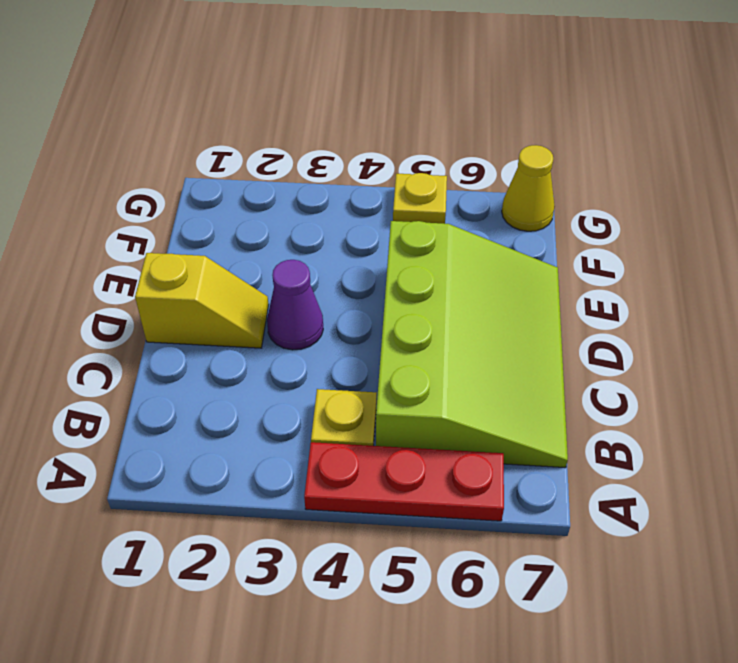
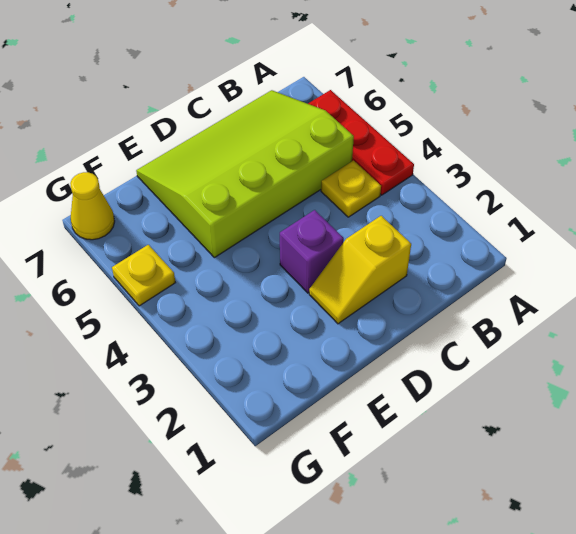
yellow 1x2 slope [135,253,269,348] -> yellow 1x2 slope turned to [309,216,411,324]
purple 1x1 cone [267,260,323,350] -> purple 1x1 brick [280,210,344,293]

